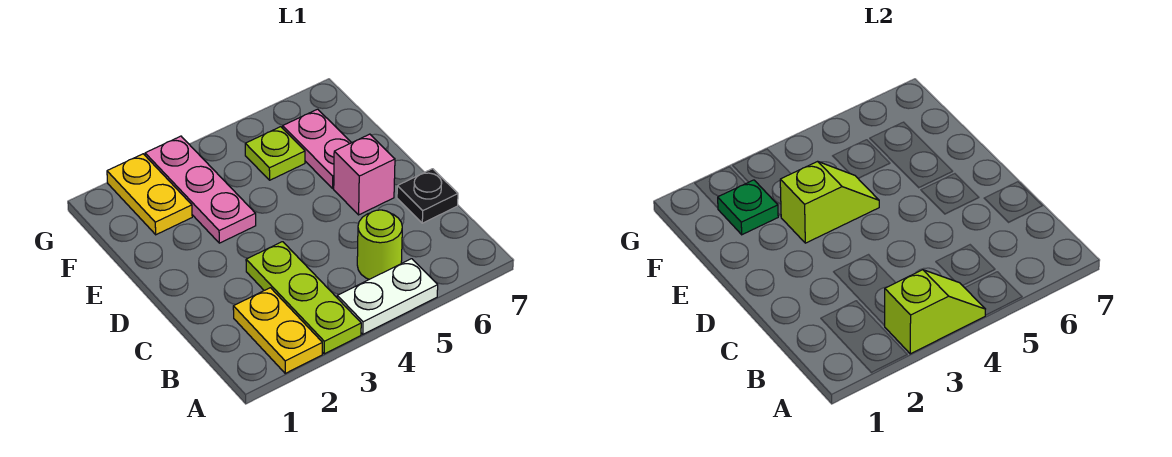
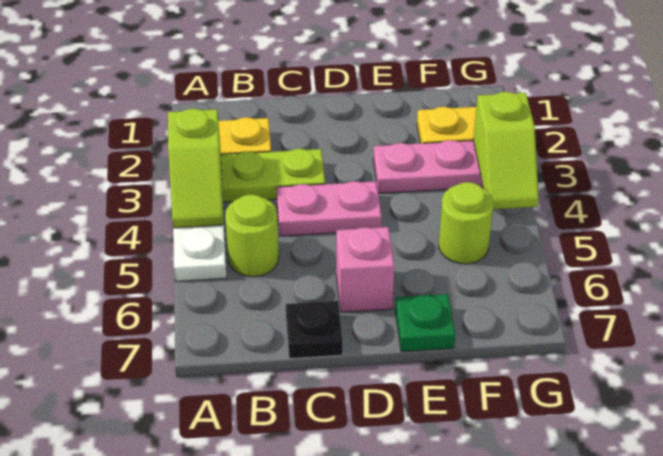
lime 1x2 slope [780,161,879,243] -> lime 1x2 slope moved to [473,92,539,209]
pink 1x2 plate [283,109,351,188] -> pink 1x2 plate moved to [276,181,382,236]
green 1x1 plate [718,180,778,235] -> green 1x1 plate moved to [395,294,455,352]
lime 1x1 plate [245,127,305,180] -> lime 1x1 round brick [439,182,493,264]

